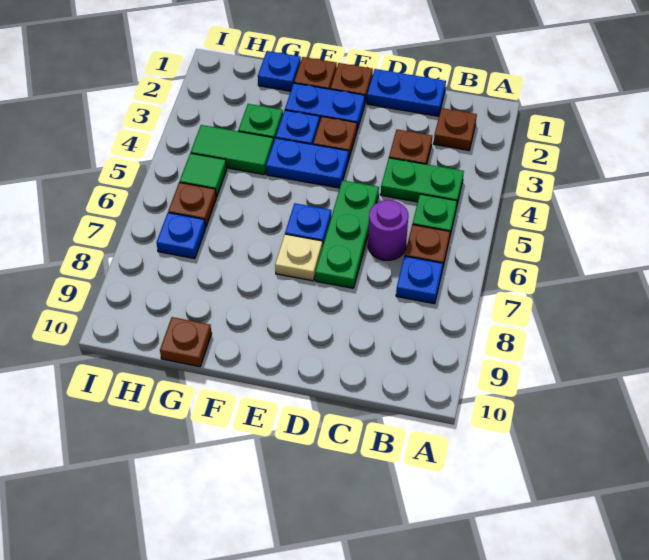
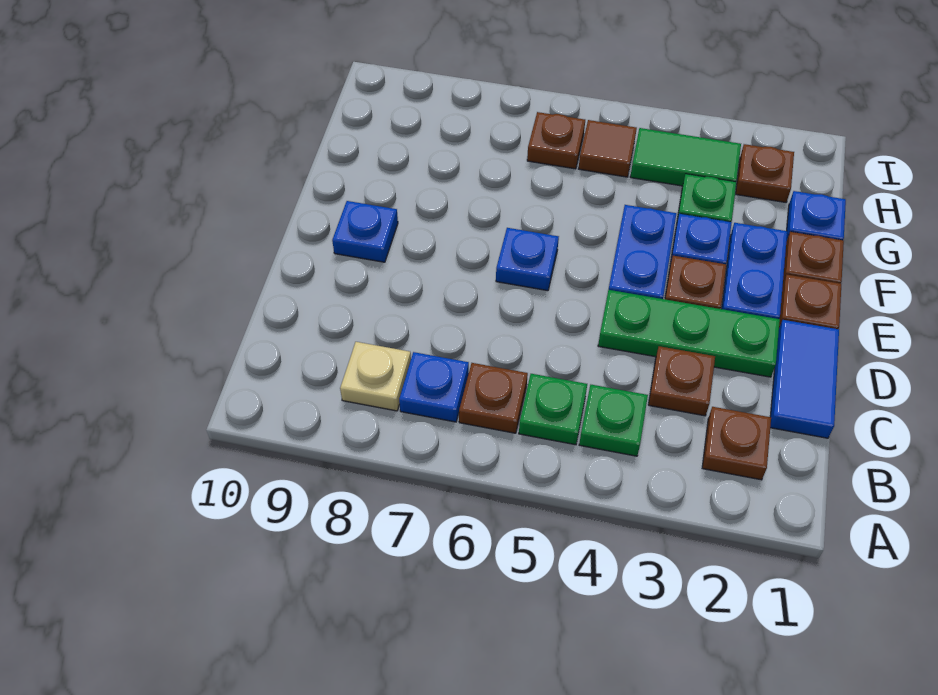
green 1x2 plate [381,158,464,204] -> green 1x1 plate [579,385,648,456]
blue 1x2 plate [367,69,446,116] -> blue 1x2 tile [770,320,839,438]
purple 1x1 round brick [368,200,408,260] -> none
green 1x3 plate [315,180,379,288] -> green 1x3 plate moved to [598,290,780,377]
tan 1x1 plate [275,234,322,281] -> tan 1x1 plate moved to [340,342,411,411]
green 1x2 tile [191,125,274,175] -> green 1x2 tile turned to [630,128,741,186]
brown 1x1 plate [160,317,212,367] -> brown 1x1 plate moved to [736,144,794,202]
green 1x1 tile [180,153,227,197] -> brown 1x1 tile [579,120,637,177]
blue 1x1 plate [157,213,205,259] -> blue 1x1 plate moved to [332,201,398,262]

